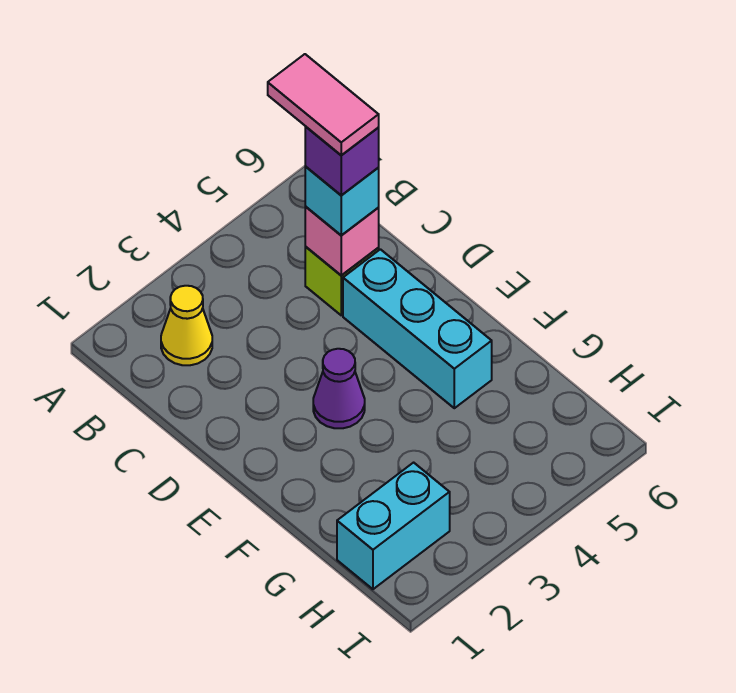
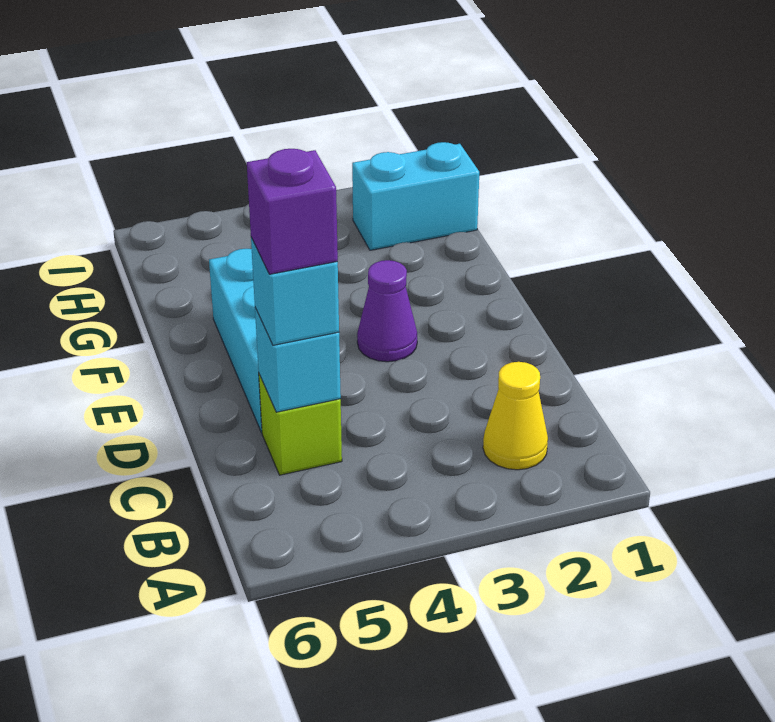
pink 1x2 tile [268,54,379,155] -> none
pink 1x1 brick [305,206,379,275] -> cyan 1x1 brick [255,308,341,412]

